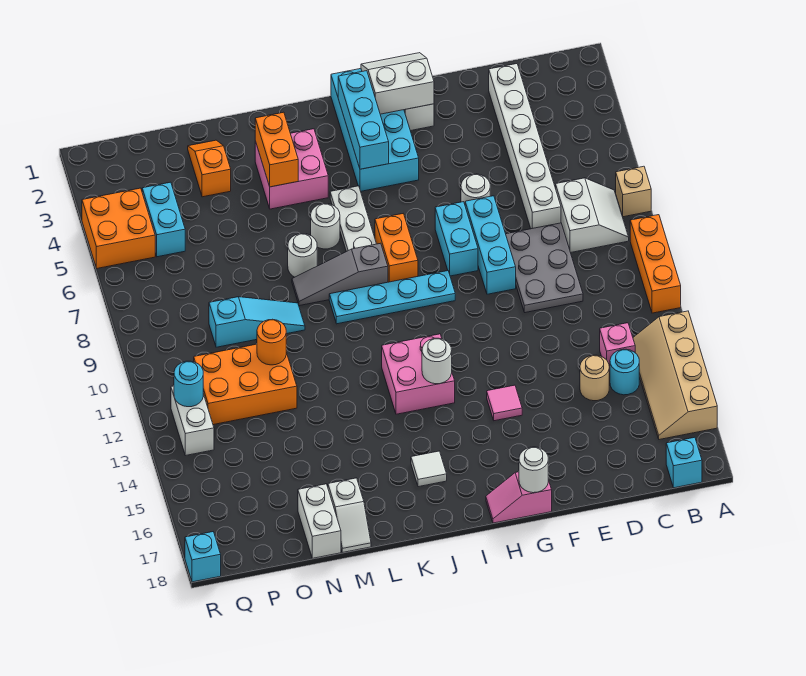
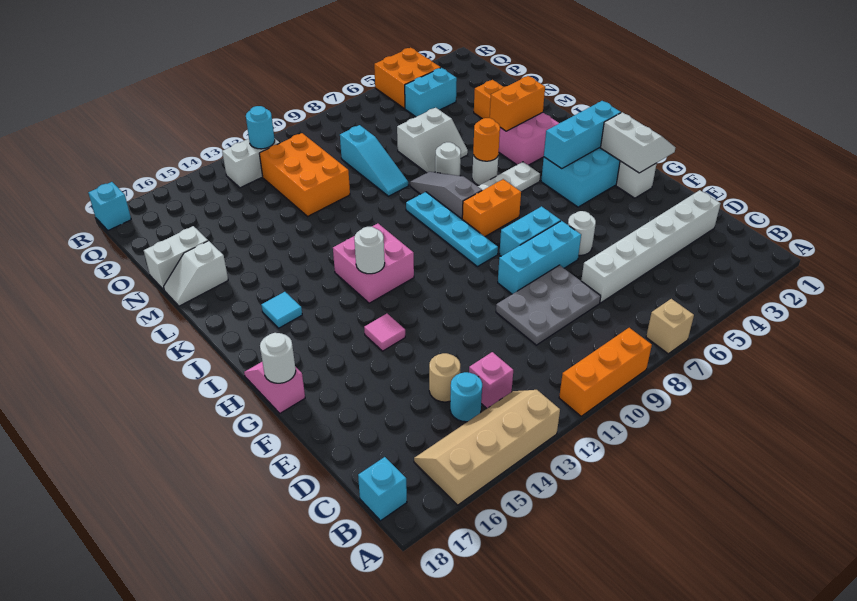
white 2x2 slope [556,178,629,253] -> white 2x2 slope moved to [397,108,468,173]
white 1x1 tile [411,451,447,487] -> cyan 1x1 tile [261,292,302,328]
orange 1x1 round brick [257,319,286,365] -> orange 1x1 round brick moved to [473,118,500,161]

